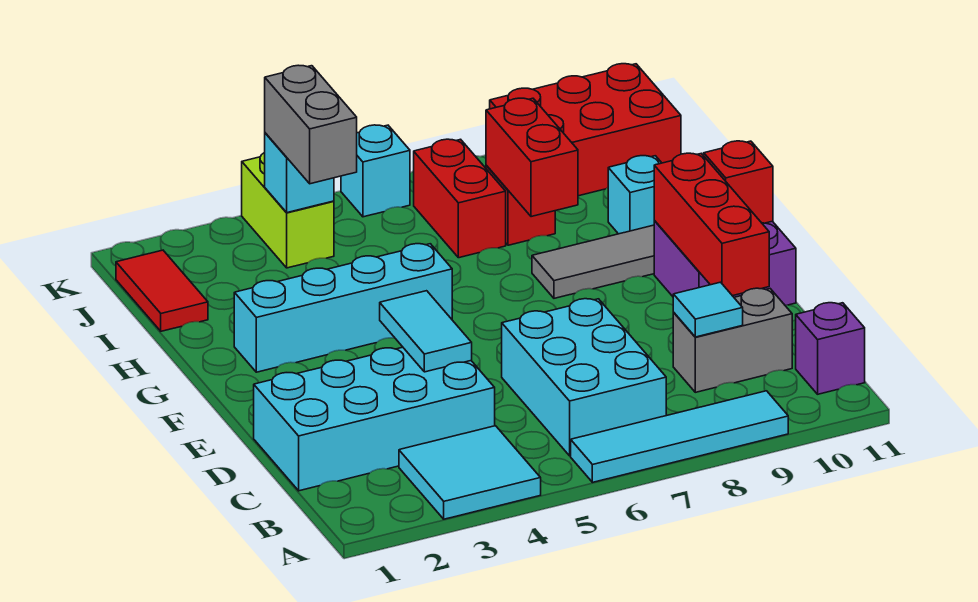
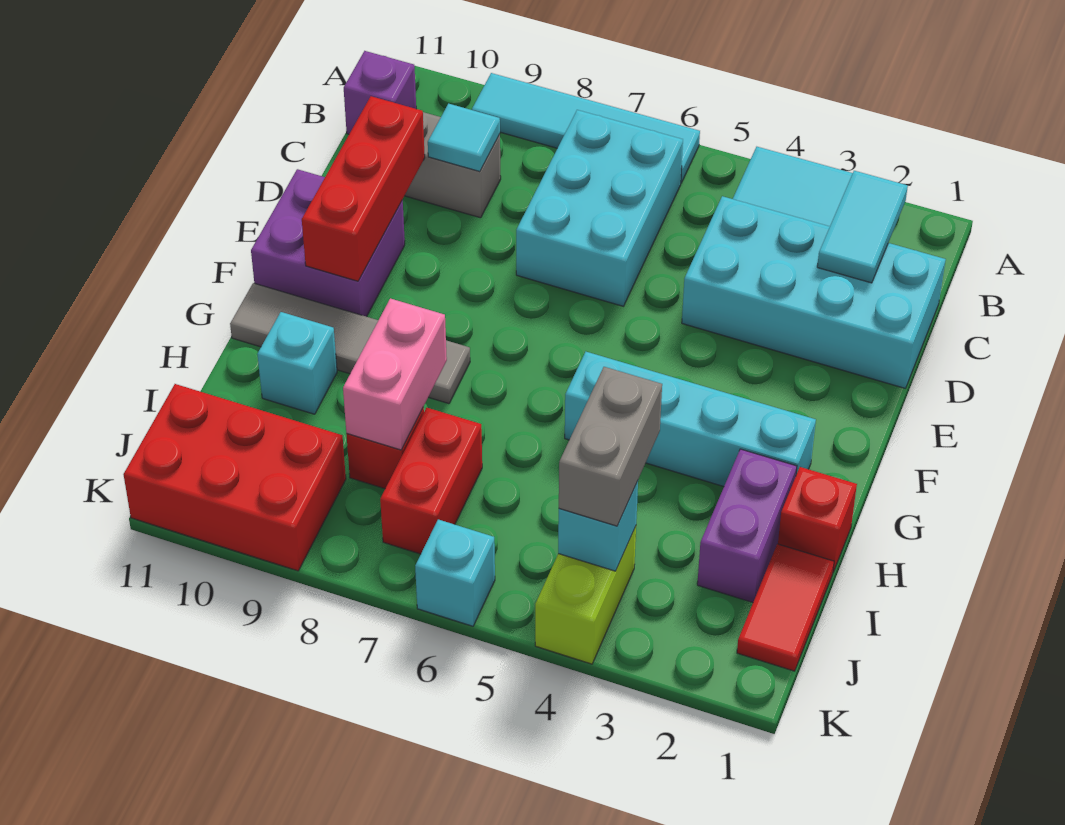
cyan 1x2 tile [380,291,472,372] -> cyan 1x2 tile moved to [817,171,908,283]
red 1x1 brick [704,141,773,223] -> red 1x1 brick moved to [778,467,857,572]
none -> purple 1x2 brick [697,449,797,602]
red 1x2 brick [486,98,578,217] -> pink 1x2 brick [343,298,447,450]

